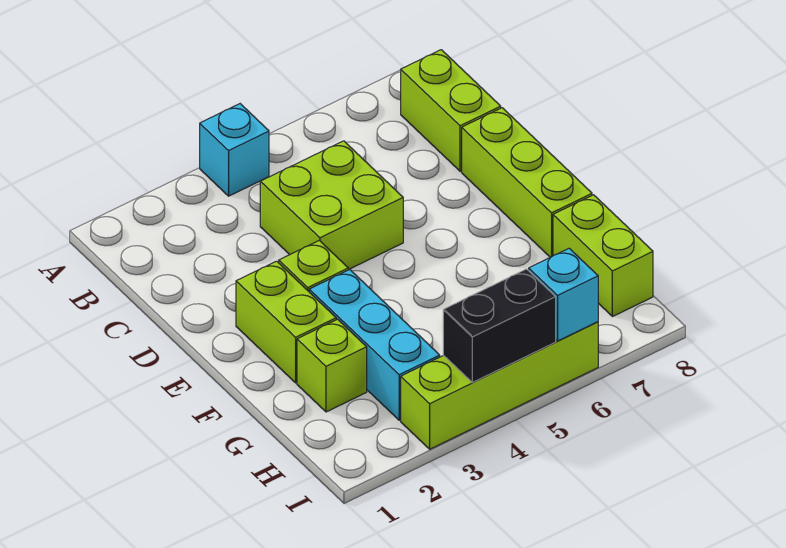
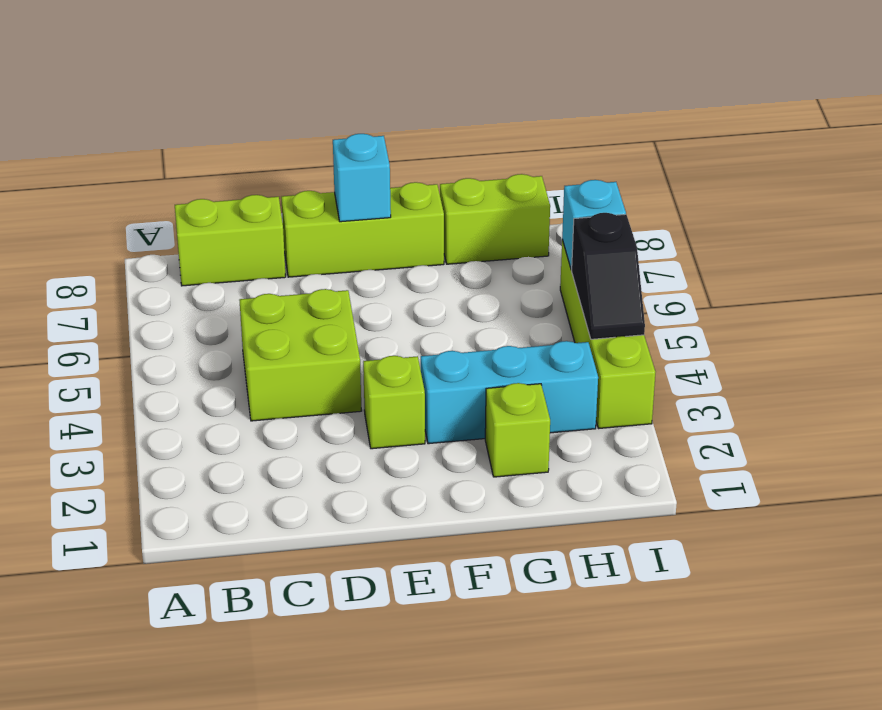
cyan 1x1 brick [200,104,269,196] -> cyan 1x1 brick moved to [333,134,391,222]
lime 1x2 brick [236,261,336,383] -> none
black 1x2 brick [443,269,556,382] -> black 1x2 slope [572,213,645,339]

